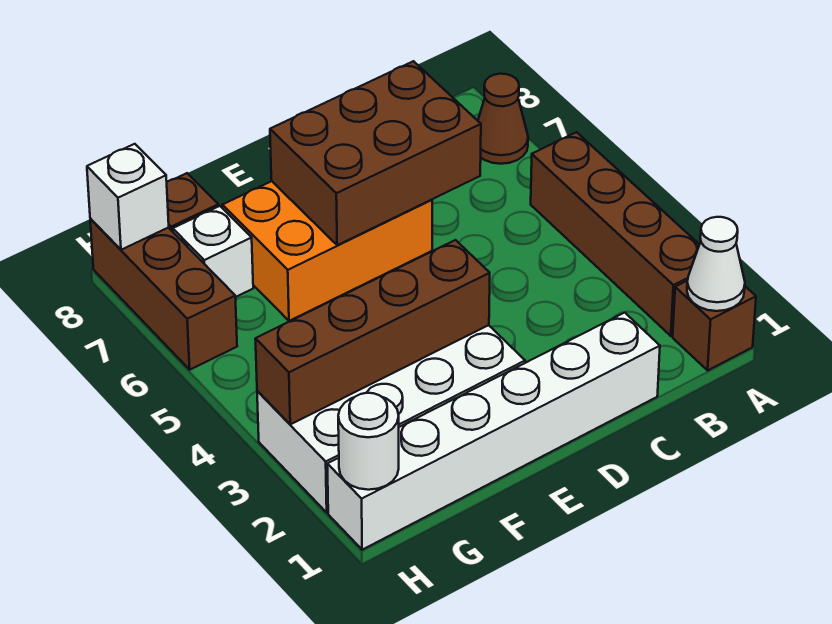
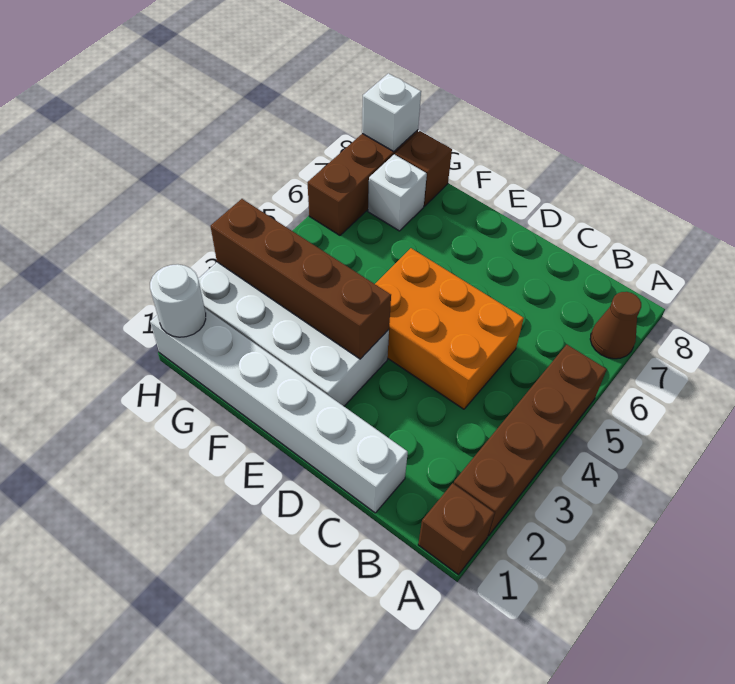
white 1x1 cone [687,217,745,311] -> none
brown 2x3 brick [270,61,481,245] -> none
orange 2x3 brick [222,181,432,321] -> orange 2x3 brick moved to [375,248,524,409]

